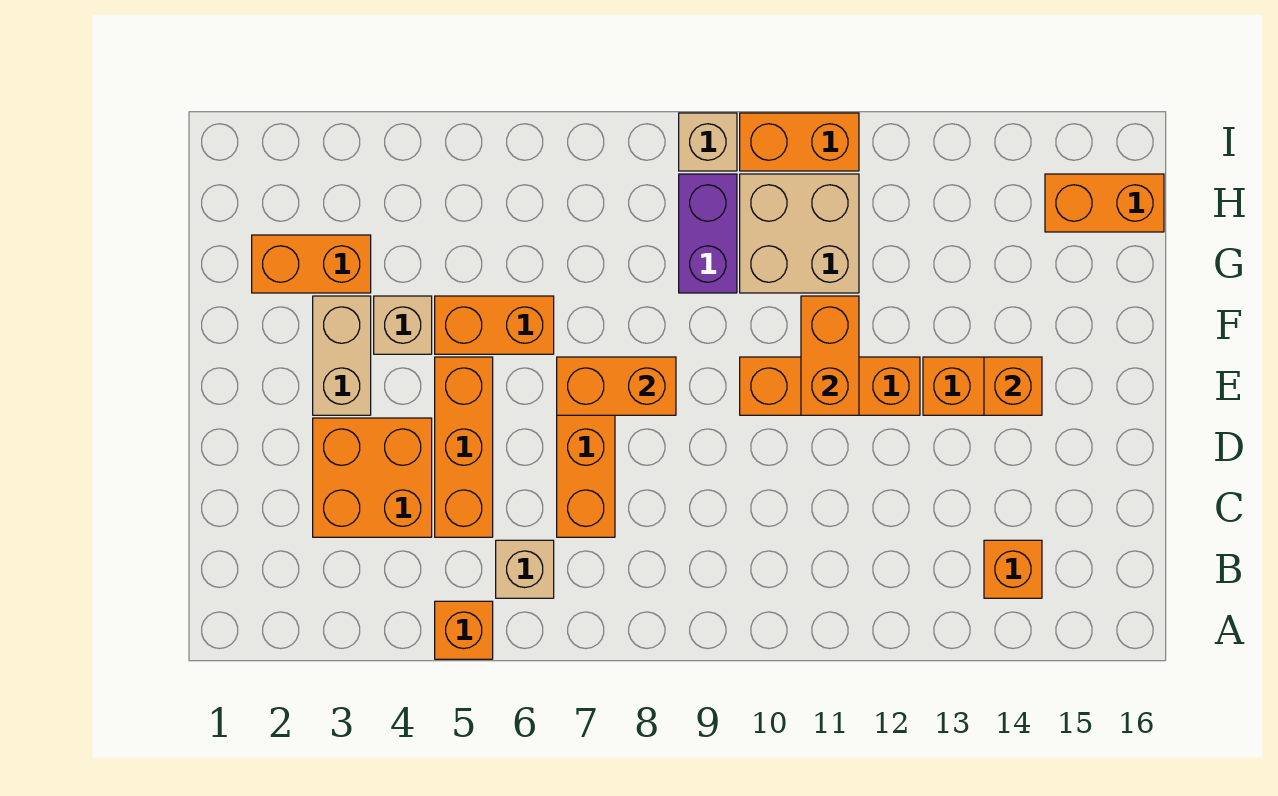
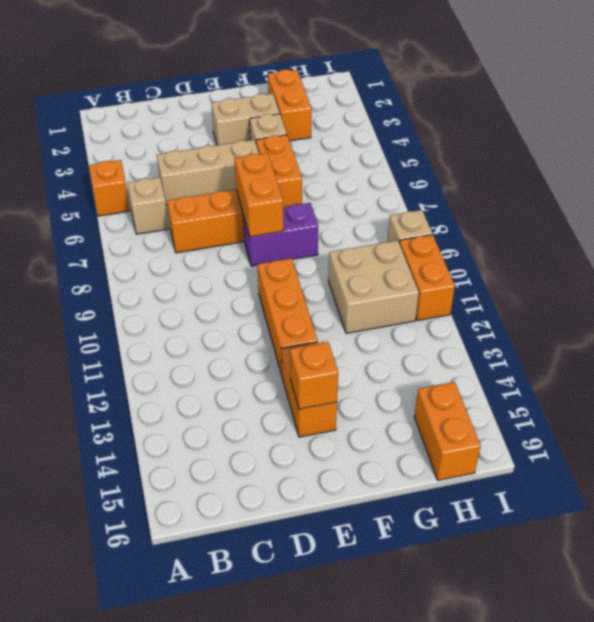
orange 1x1 brick [984,540,1042,598] -> none
orange 2x2 brick [313,418,432,537] -> none
orange 1x3 brick [435,357,493,537] -> tan 1x3 brick [157,140,259,205]
orange 1x2 brick [801,296,859,415] -> none
purple 1x2 brick [679,174,737,293] -> purple 1x2 brick moved to [243,203,318,266]

